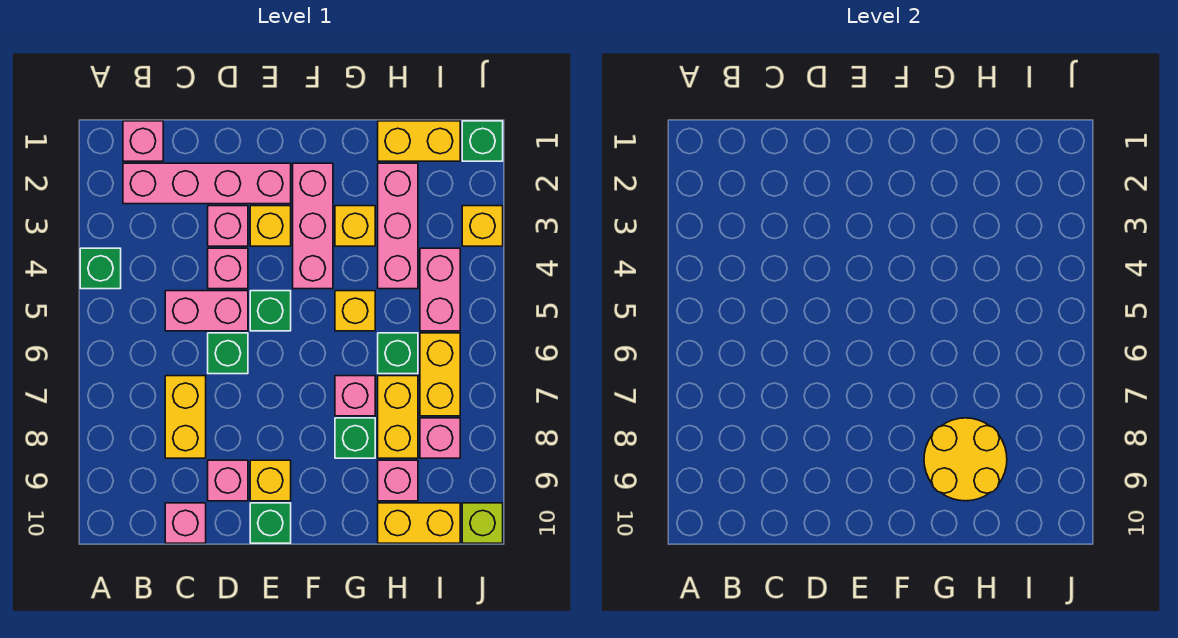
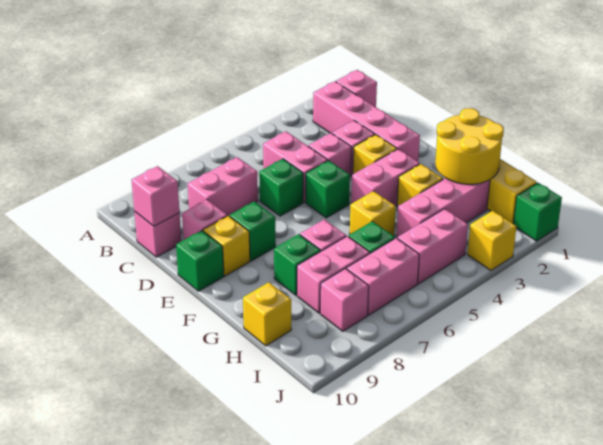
green 1x1 brick [80,248,121,289] -> green 1x1 brick moved to [230,201,276,261]
yellow 1x2 brick [165,376,206,458] -> pink 1x2 brick [188,157,258,216]
pink 1x3 brick [293,163,333,289] -> pink 1x2 brick [351,149,420,206]
yellow 2x2 round brick [924,418,1007,501] -> yellow 2x2 round brick moved to [435,108,504,184]
yellow 1x2 brick [378,376,418,458] -> pink 1x2 brick [297,236,370,313]
pink 1x1 brick [378,460,418,501] -> pink 1x1 brick moved to [132,166,180,226]
yellow 1x2 brick [378,503,460,543] -> yellow 1x1 brick [243,282,291,346]
yellow 1x2 brick [420,333,460,416] -> pink 1x2 brick [347,238,419,315]
lime 1x1 brick [462,503,503,543] -> none

